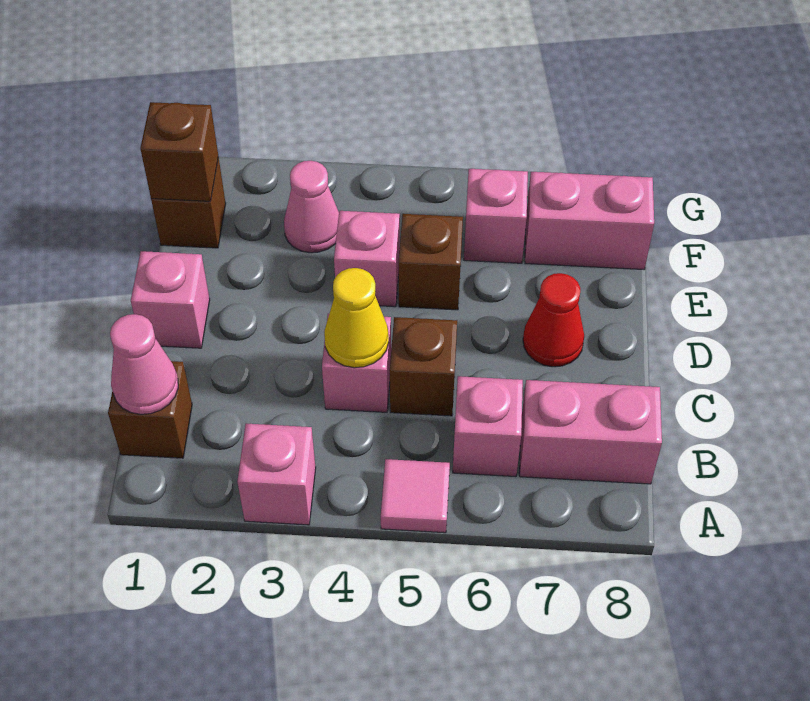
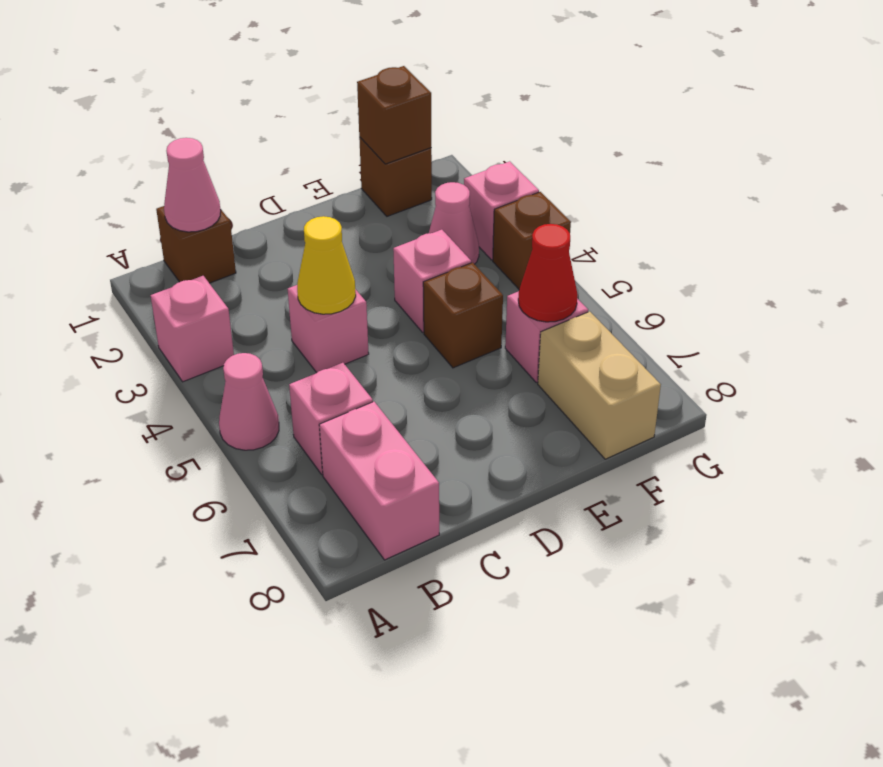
pink 1x1 tile [381,459,450,533] -> pink 1x1 cone [219,353,279,450]
brown 1x1 brick [390,317,457,416] -> brown 1x1 brick moved to [493,192,571,289]
pink 1x1 brick [131,251,210,348] -> pink 1x1 brick moved to [464,161,539,260]
red 1x1 cone [523,273,584,367] -> red 1x1 cone moved to [518,224,578,322]
pink 1x2 brick [525,172,654,269] -> tan 1x2 brick [538,311,661,459]

